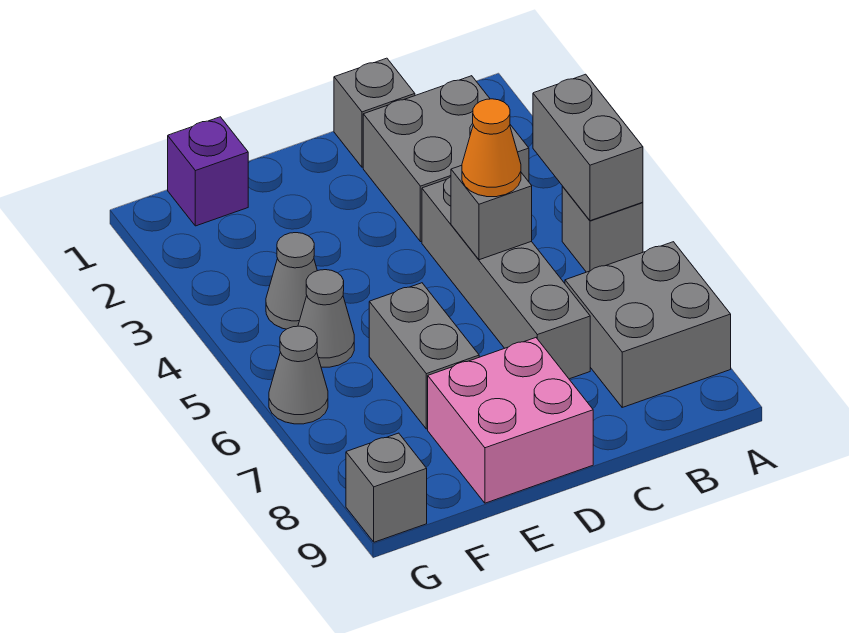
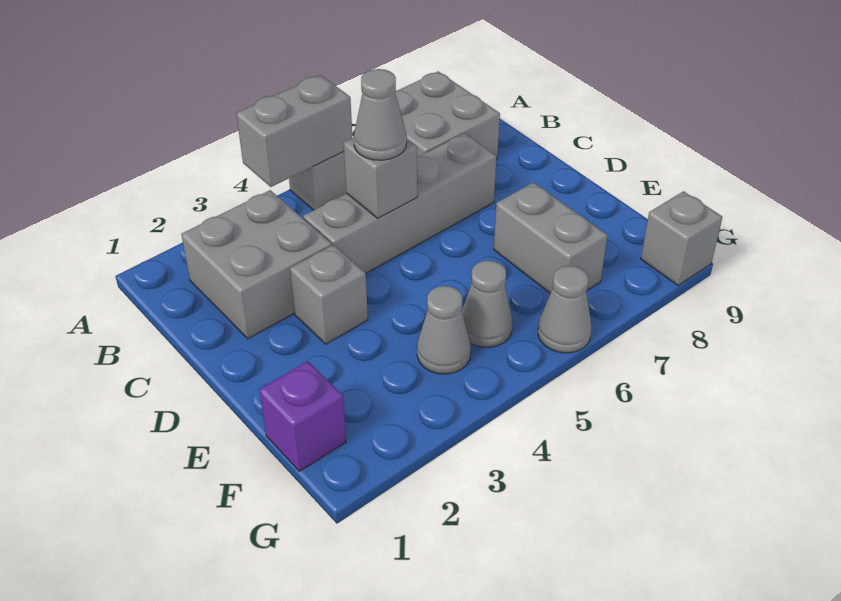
grey 1x1 brick [334,58,415,167] -> grey 1x1 brick moved to [290,245,368,344]
orange 1x1 cone [462,99,521,197] -> grey 1x1 cone [354,69,407,160]
pink 2x2 brick [428,338,593,503] -> none
grey 1x2 brick [369,283,479,429] -> grey 1x2 brick turned to [494,182,608,293]

